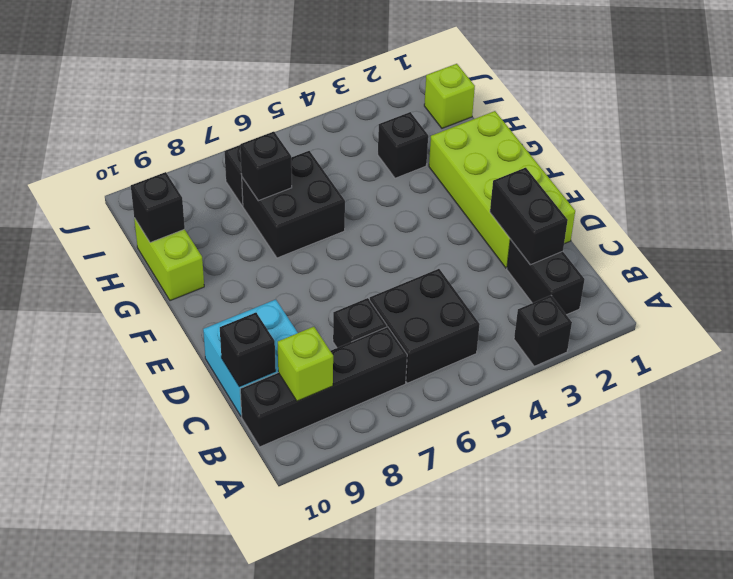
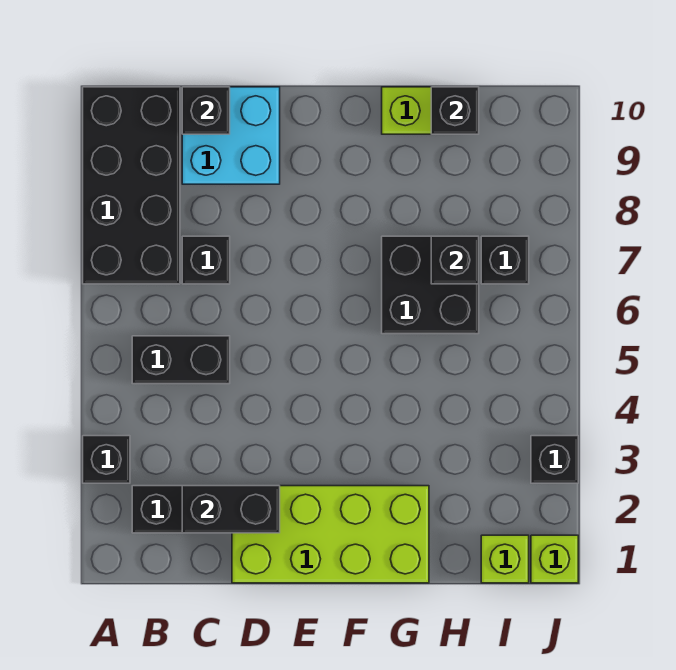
black 2x2 brick [370,269,480,383] -> black 1x2 brick [132,336,230,384]
black 1x4 brick [240,327,407,447] -> black 2x4 brick [83,87,180,284]
lime 1x1 brick [278,327,333,401] -> lime 1x1 brick moved to [531,535,578,583]
black 1x1 brick [378,112,428,178] -> black 1x1 brick moved to [531,436,578,483]

